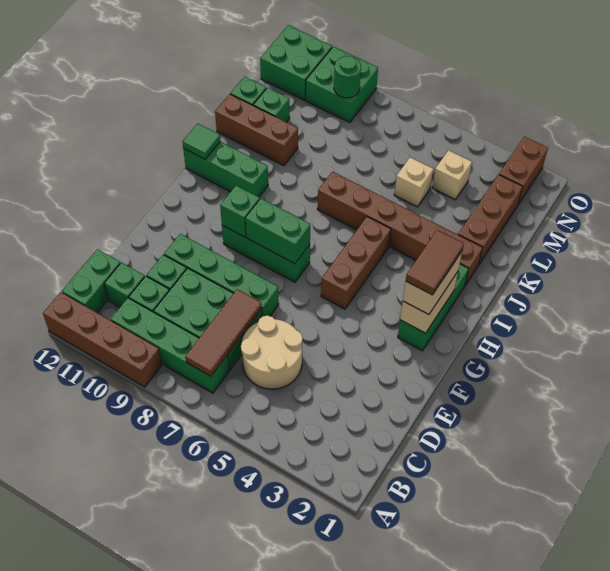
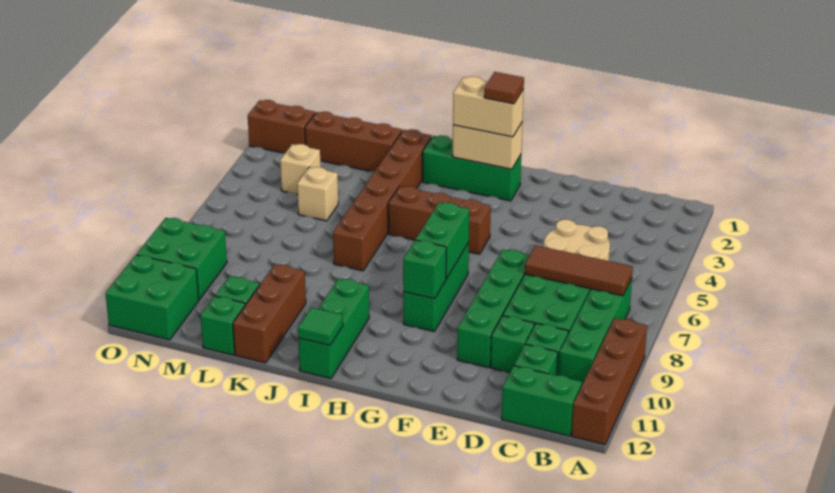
brown 1x2 tile [406,230,464,295] -> brown 1x1 tile [484,72,524,104]
green 1x1 round brick [334,56,361,98] -> none

